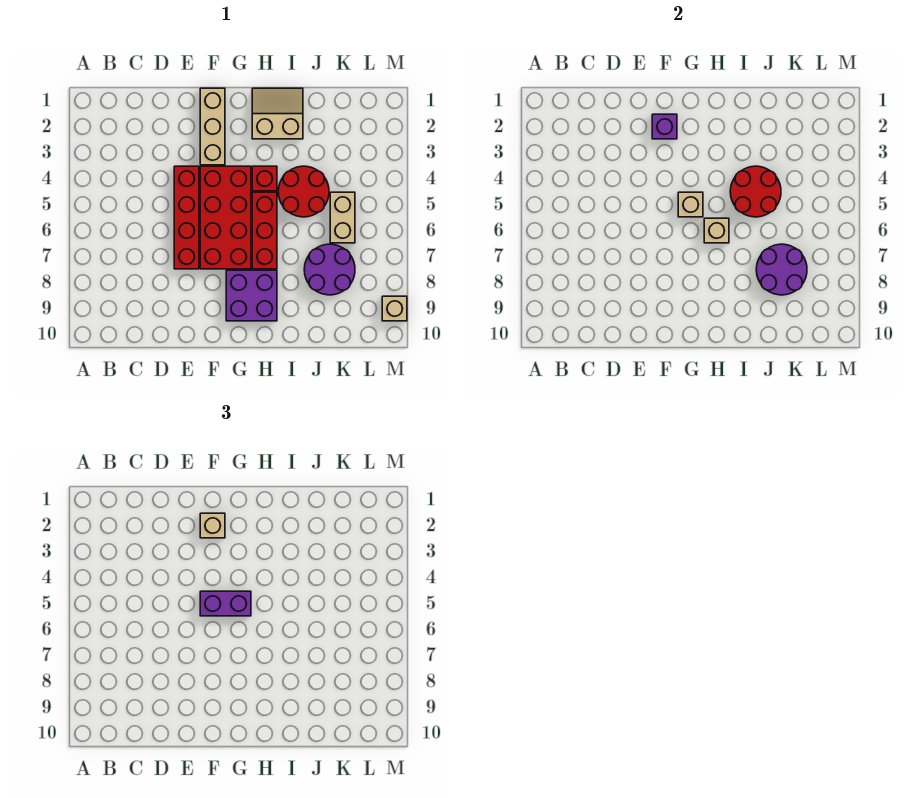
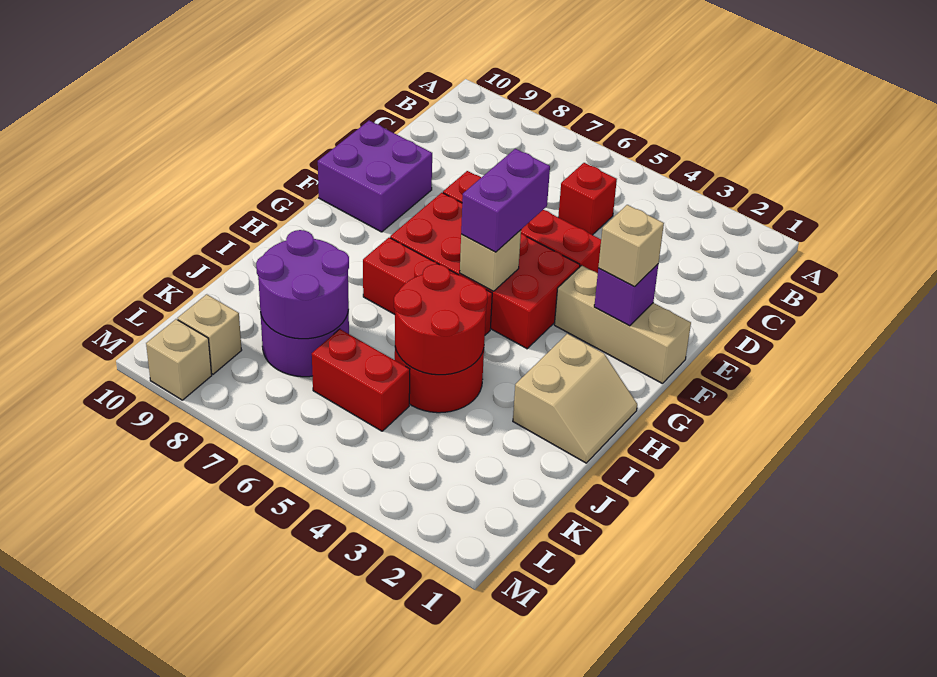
purple 2x2 brick [226,270,277,321] -> purple 2x2 brick moved to [318,121,432,232]
red 1x1 brick [252,166,277,191] -> red 1x1 brick moved to [558,163,617,235]
tan 1x1 brick [704,218,729,243] -> tan 1x1 brick moved to [178,294,242,374]
tan 1x2 brick [330,192,355,243] -> red 1x2 brick [312,329,410,431]

